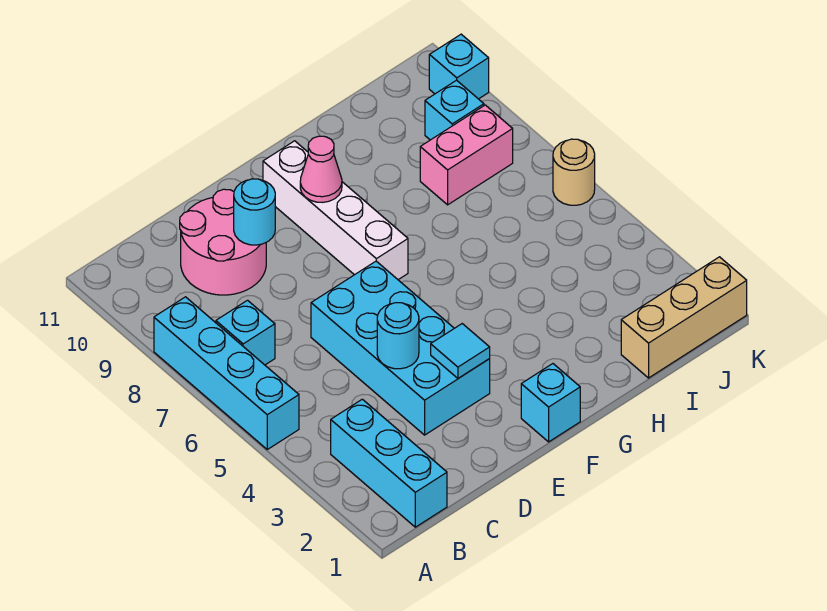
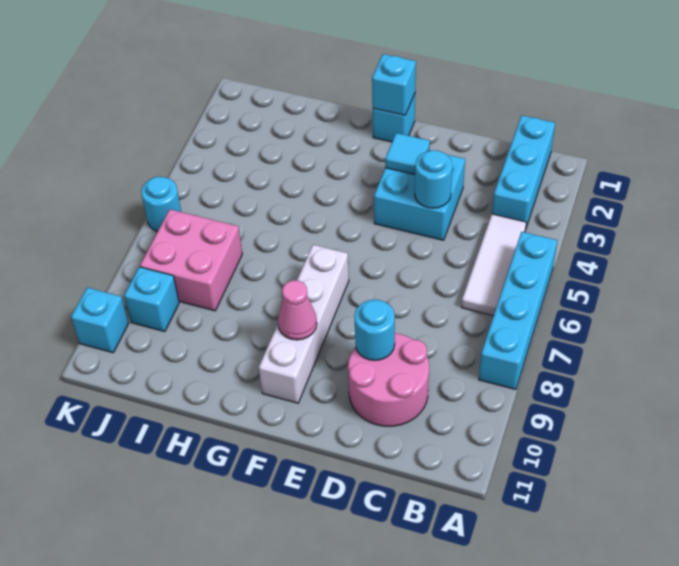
none -> white 1x3 tile [462,214,526,316]
cyan 1x1 brick [216,300,275,365] -> cyan 1x1 brick moved to [372,54,416,115]
cyan 2x4 brick [311,261,490,435] -> cyan 2x2 brick [374,155,465,240]
tan 1x3 brick [621,257,747,378] -> none
pink 1x2 brick [420,105,513,205] -> pink 2x2 brick [140,209,242,311]
tan 1x1 round brick [553,139,595,205] -> cyan 1x1 round brick [141,177,181,231]

